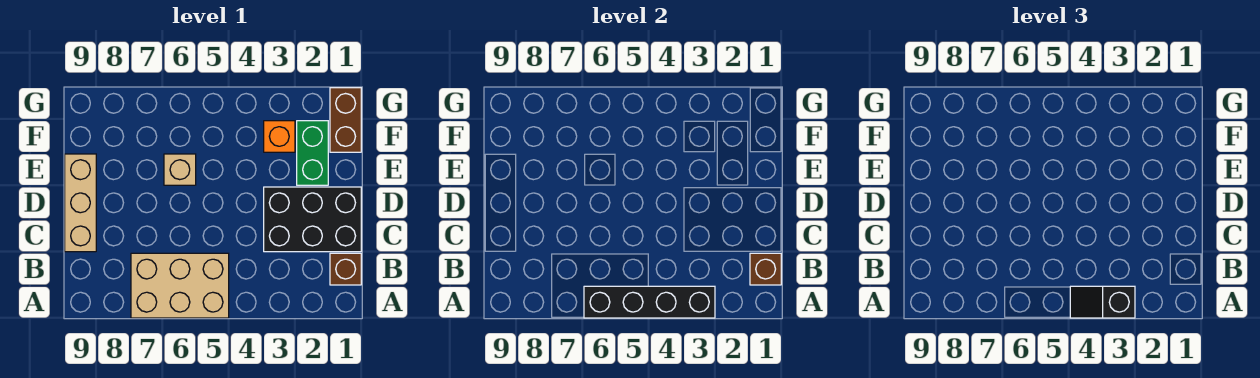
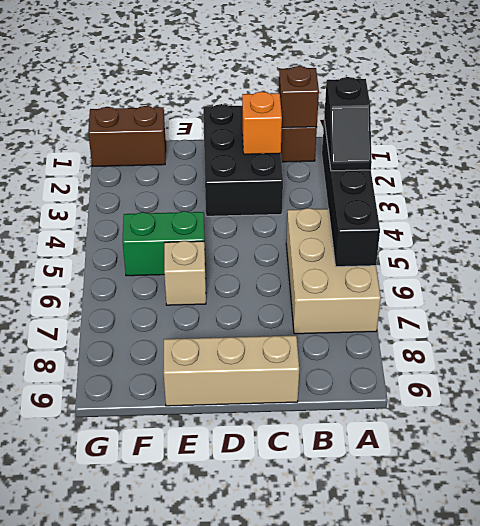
green 1x2 brick [297,121,328,185] -> green 1x2 brick moved to [122,211,205,276]
orange 1x1 brick [264,121,295,152] -> orange 1x1 brick moved to [242,92,282,154]

